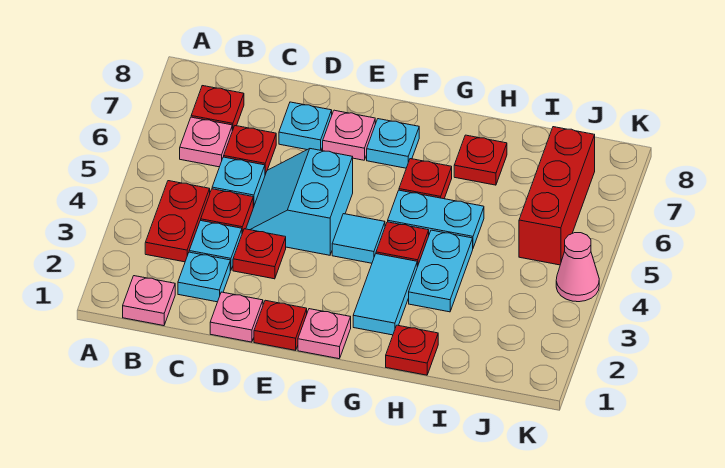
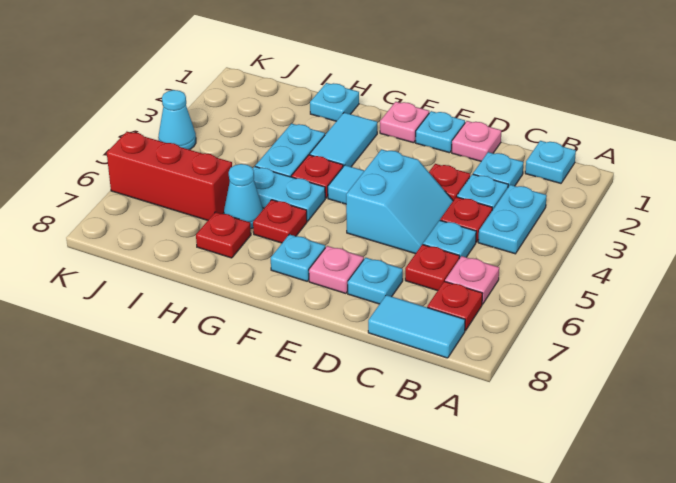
pink 1x1 plate [123,276,175,326] -> cyan 1x1 plate [525,141,576,183]
red 1x2 plate [145,181,210,262] -> cyan 1x2 plate [478,185,547,254]
none -> cyan 1x2 tile [368,295,465,358]
red 1x1 plate [254,300,307,350] -> cyan 1x1 plate [415,111,465,153]
red 1x1 plate [386,325,438,375] -> cyan 1x1 plate [310,83,359,121]
none -> cyan 1x1 cone [224,164,263,228]
red 1x3 brick [519,127,595,265] -> red 1x3 brick turned to [107,132,232,220]
pink 1x1 cone [556,233,599,302] -> cyan 1x1 cone [158,90,196,150]

